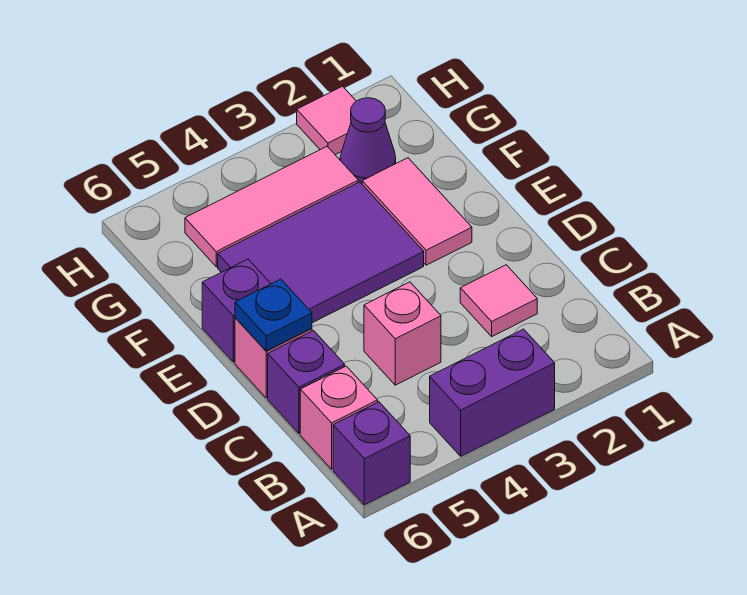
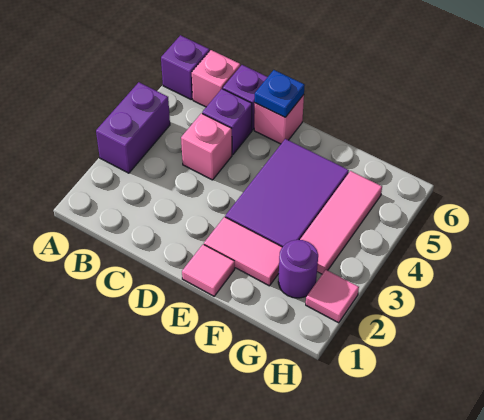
pink 1x1 tile [460,265,537,336] -> pink 1x1 tile moved to [182,244,235,296]
purple 1x1 brick [202,259,271,362] -> purple 1x1 brick moved to [202,89,252,155]
purple 1x1 cone [340,98,396,184] -> purple 1x1 round brick [278,240,318,298]

